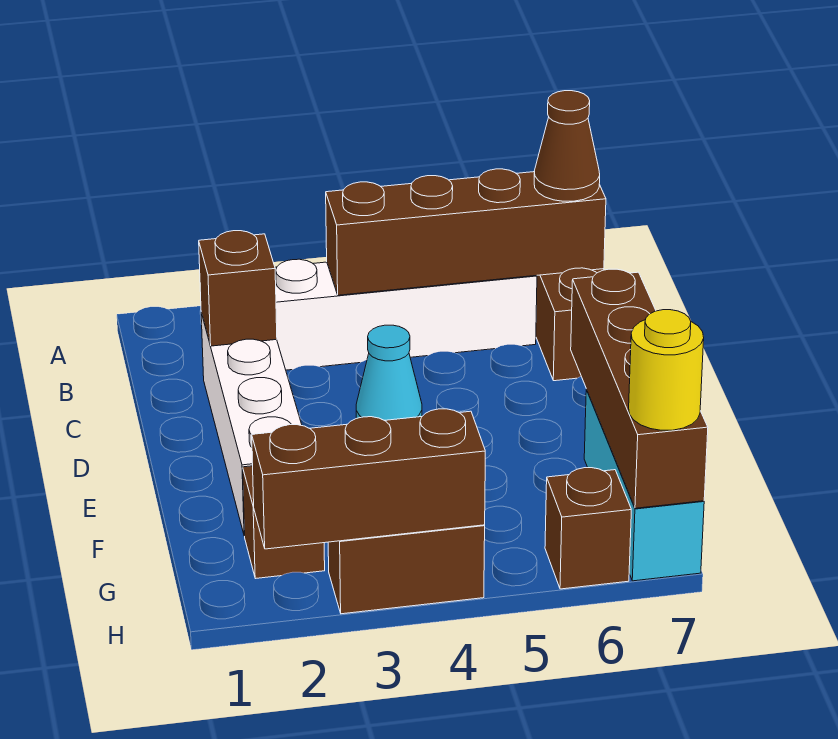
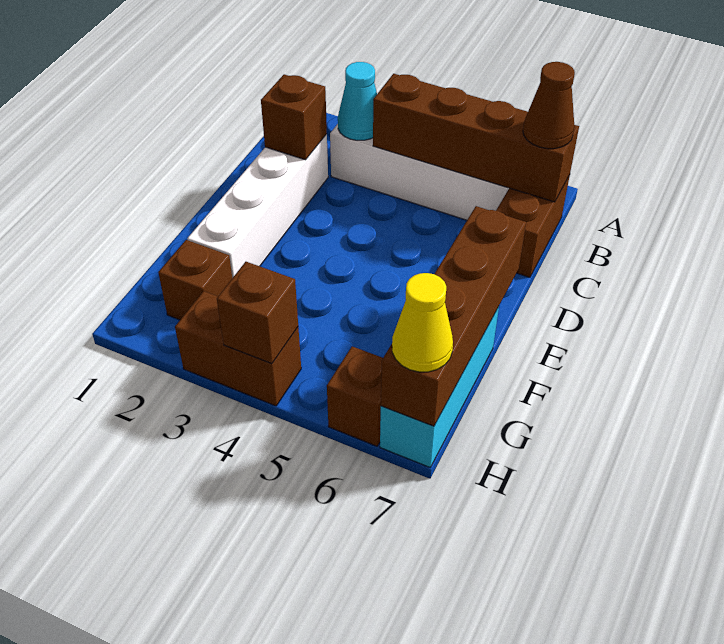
cyan 1x1 cone [356,325,422,420] -> cyan 1x1 cone moved to [338,62,377,140]
brown 1x3 brick [252,409,485,549] -> brown 1x1 brick [217,262,298,364]
yellow 1x1 round brick [629,310,704,430] -> yellow 1x1 cone [392,273,453,372]

